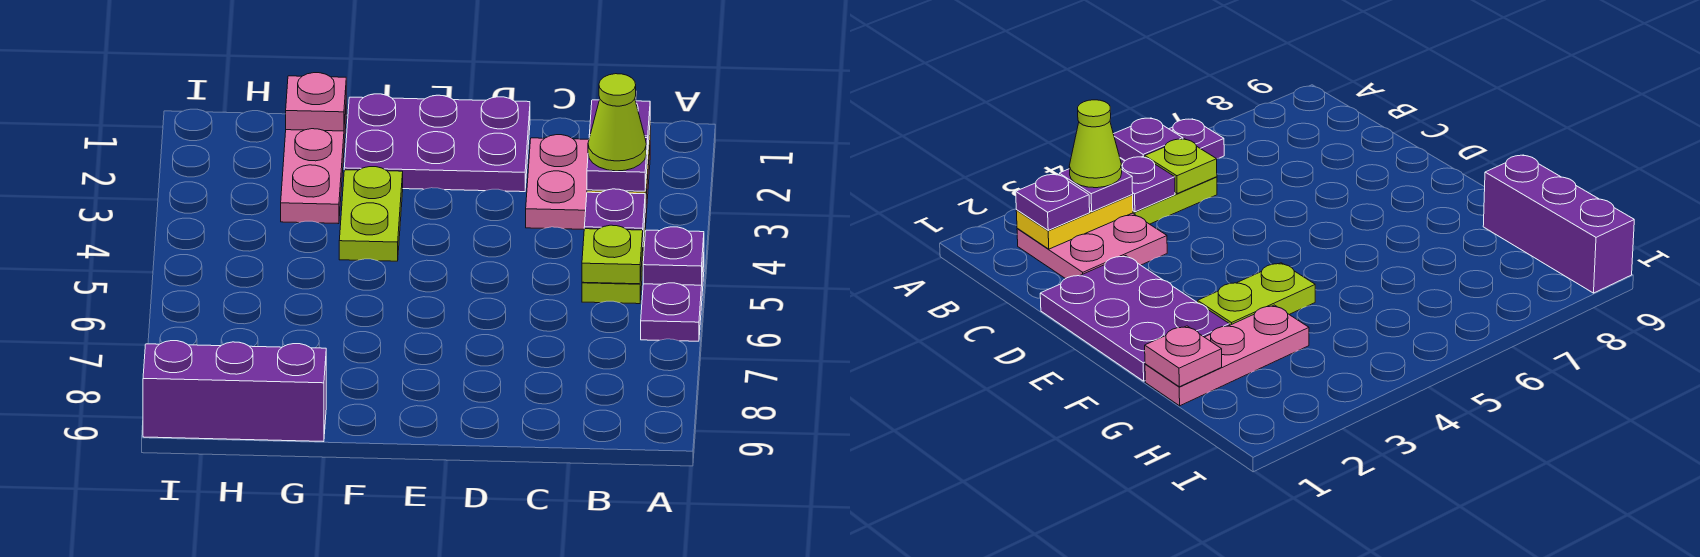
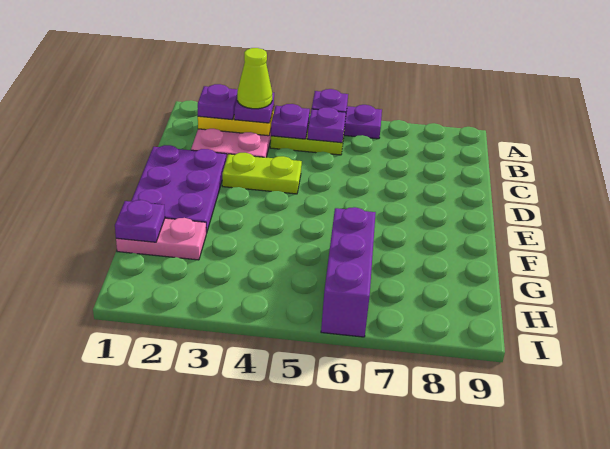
lime 1x1 plate [582,225,643,284] -> purple 1x1 plate [308,107,346,143]
lime 1x2 plate [339,167,403,261] -> lime 1x2 plate moved to [222,153,302,194]
pink 1x3 plate [281,109,346,224] -> pink 1x2 plate [116,218,206,260]
pink 1x1 plate [286,73,346,131] -> purple 1x1 plate [115,200,165,242]
purple 1x3 brick [143,341,326,442] -> purple 1x3 brick moved to [321,207,376,337]

